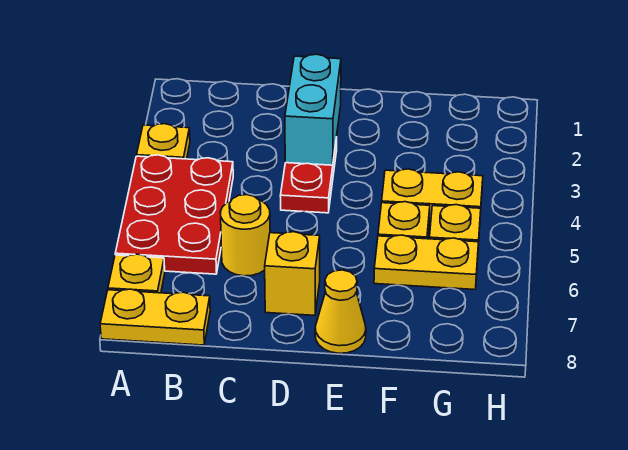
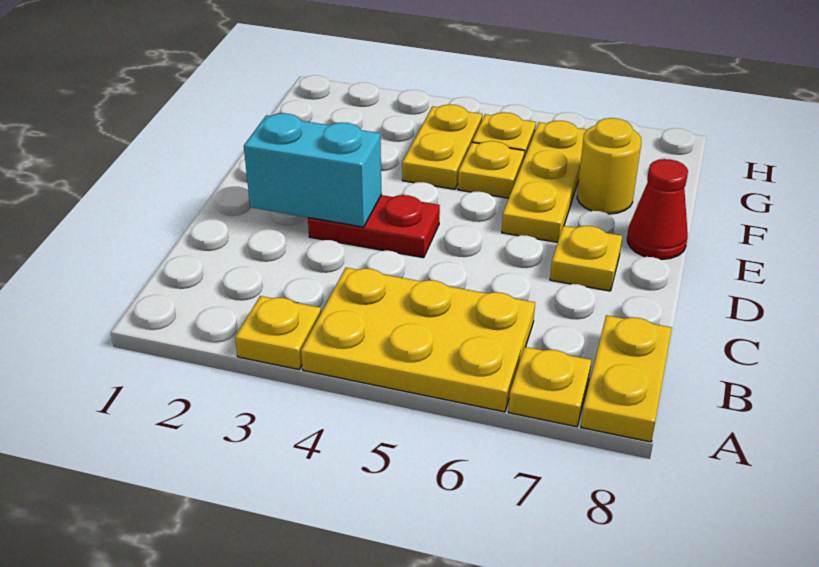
red 2x3 plate [115,155,233,274] -> yellow 2x3 plate [301,268,535,412]
yellow 1x1 round brick [220,195,270,276] -> yellow 1x1 round brick moved to [577,118,641,214]
yellow 1x1 brick [265,232,320,315] -> yellow 1x1 plate [550,226,622,291]
yellow 1x1 cone [315,270,366,353] -> red 1x1 cone [627,159,688,259]
yellow 1x2 plate [374,235,479,290] -> yellow 1x3 plate [502,121,587,242]

